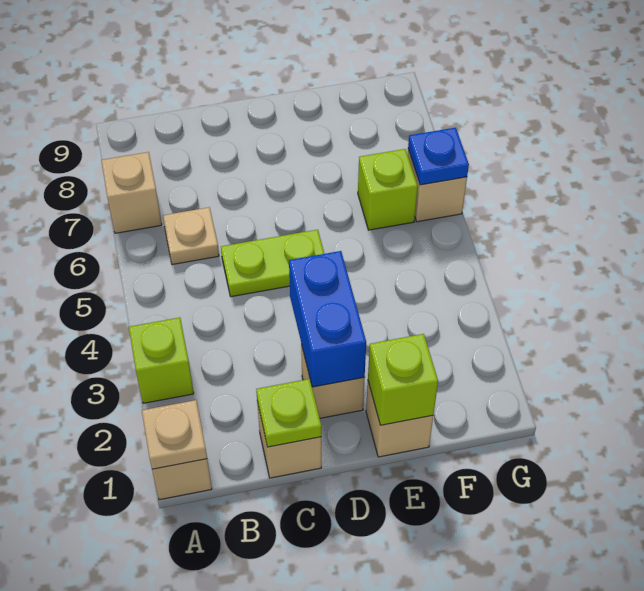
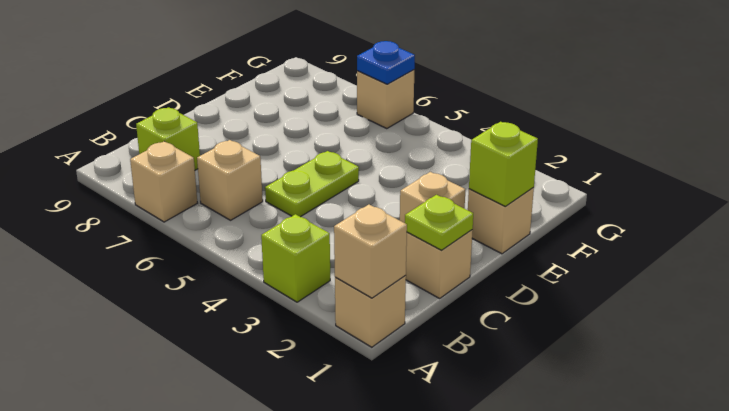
tan 1x1 plate [142,400,207,469] -> tan 1x1 brick [334,205,407,298]
tan 1x1 plate [163,207,219,265] -> tan 1x1 brick [197,140,263,220]
blue 1x2 brick [289,251,366,387] -> none
lime 1x1 brick [358,149,418,230] -> lime 1x1 brick moved to [136,108,200,170]

